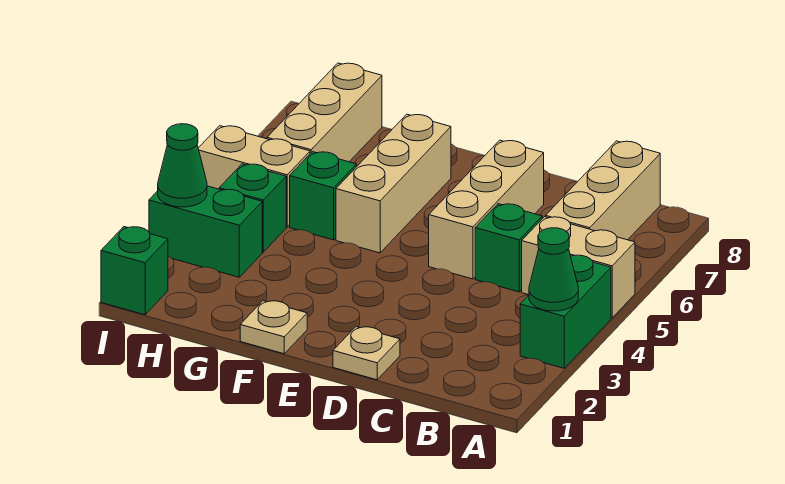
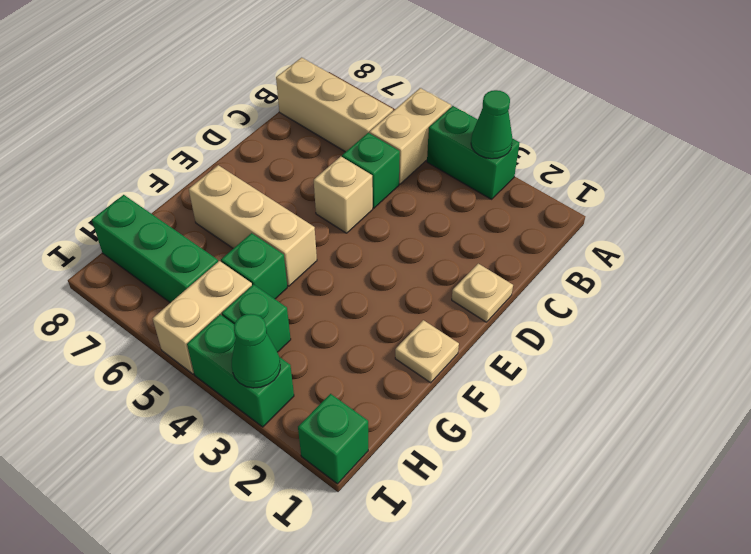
tan 1x3 brick [429,140,544,279] -> tan 1x1 brick [314,156,373,233]
green 1x2 brick [149,186,262,277] -> green 1x2 brick turned to [187,315,294,427]
tan 1x3 brick [267,63,382,162] -> green 1x3 brick [92,195,218,303]

